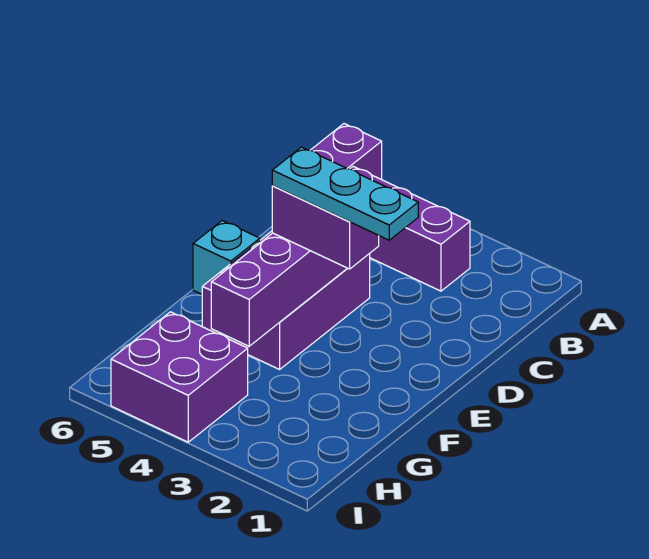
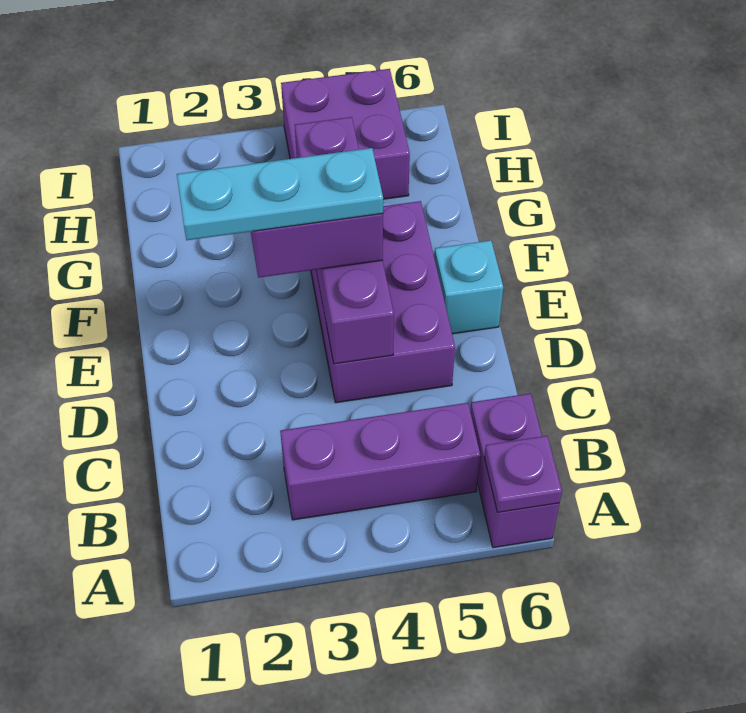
none -> purple 1x1 plate [484,436,562,512]

